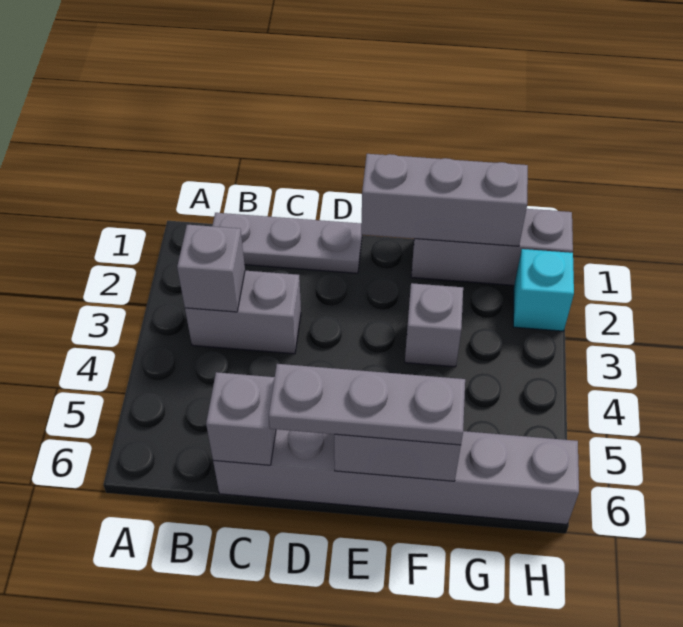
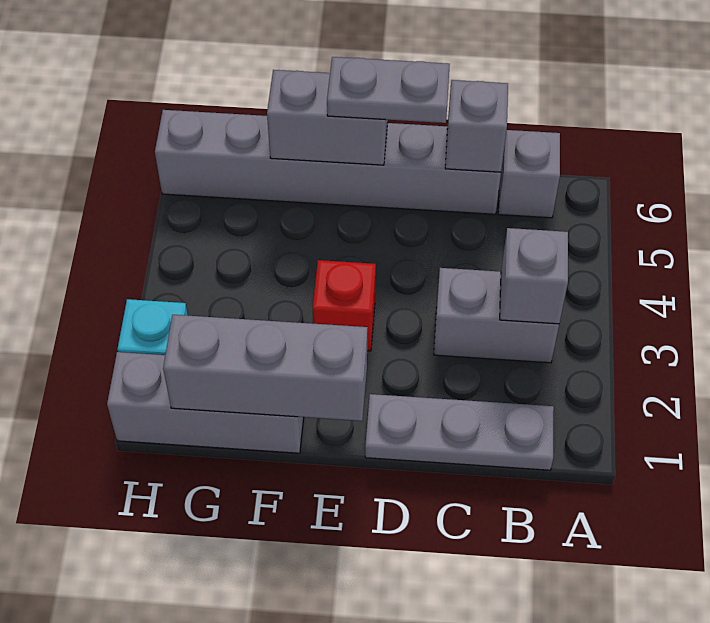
grey 1x3 plate [269,364,465,445] -> grey 1x2 plate [327,57,450,123]
none -> red 1x1 brick [313,260,376,351]
grey 1x1 brick [405,283,463,367] -> grey 1x1 brick moved to [498,130,560,218]

